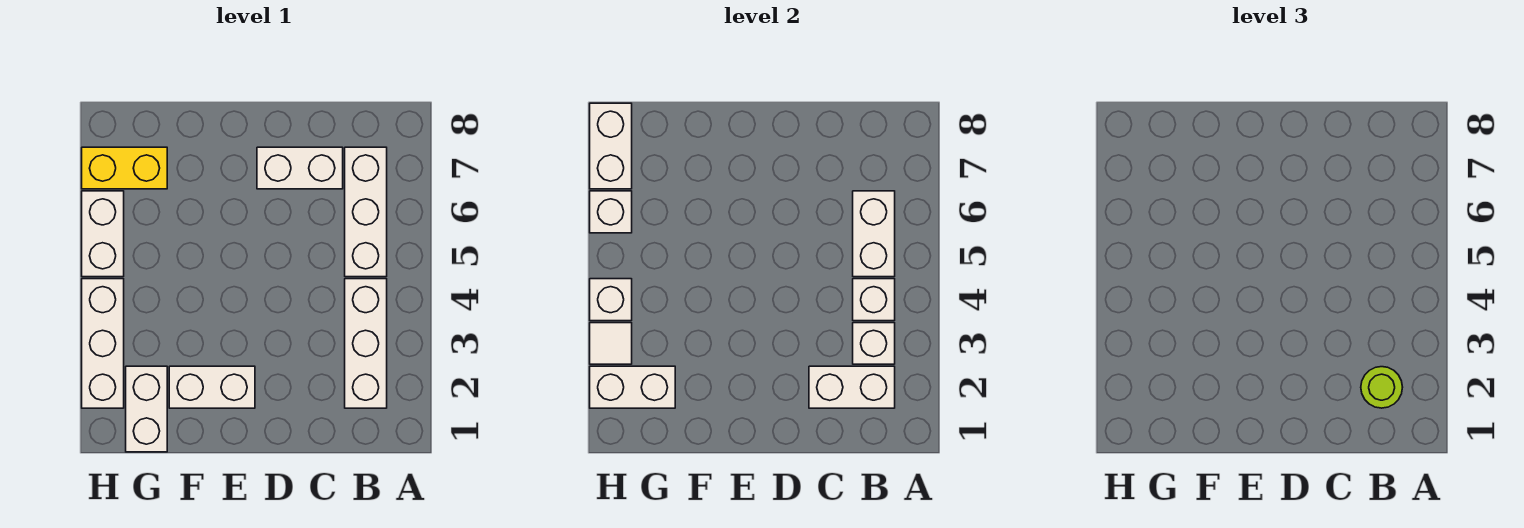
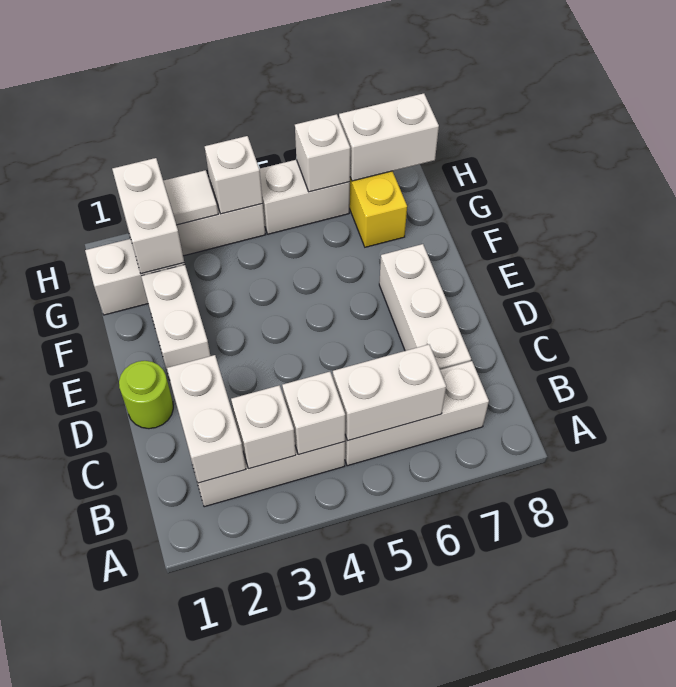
lime 1x1 round brick [1361,367,1403,408] -> lime 1x1 round brick moved to [119,361,173,429]
white 1x2 brick [257,147,343,189] -> white 1x3 brick [379,244,471,370]

